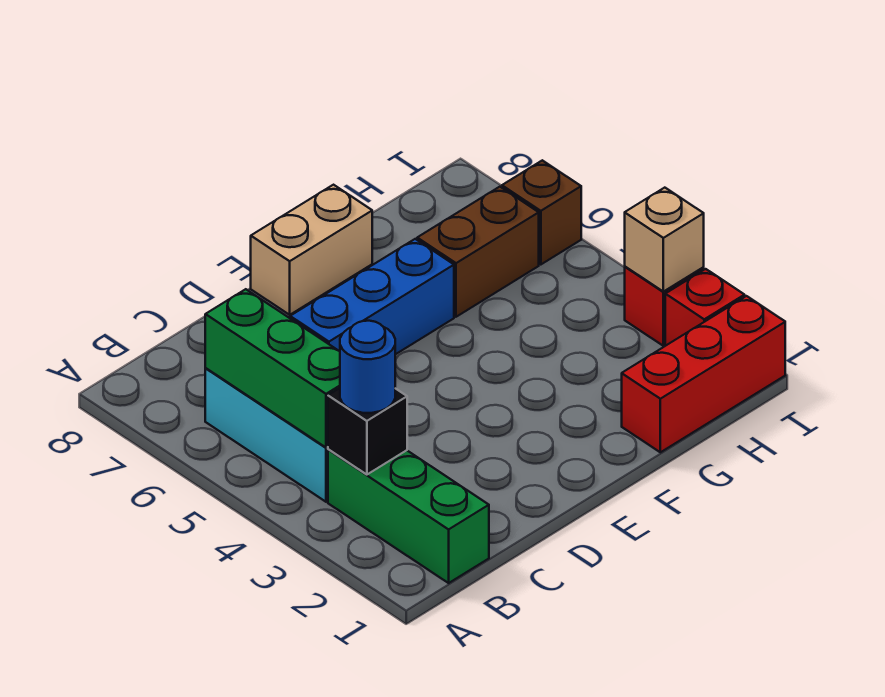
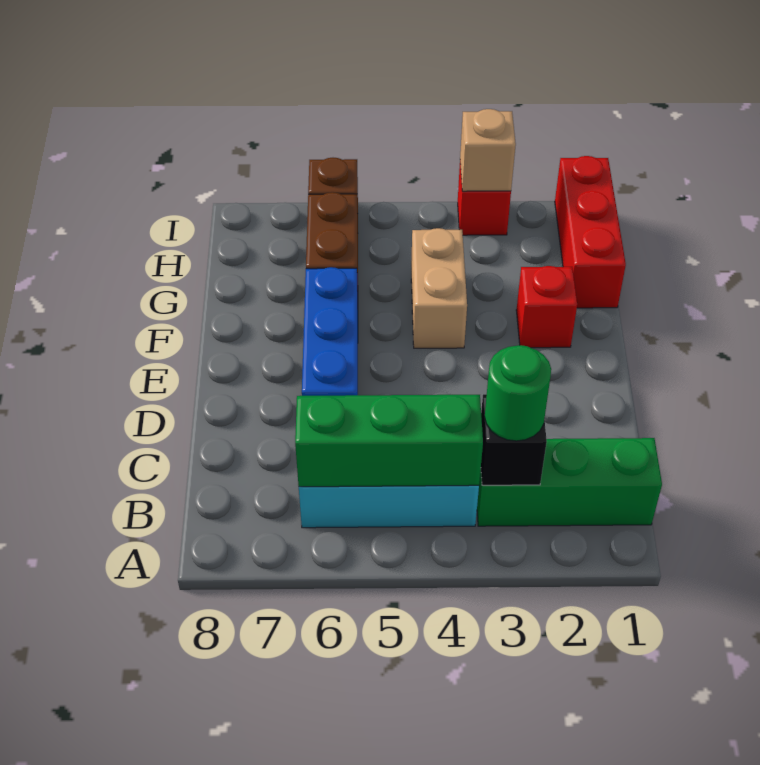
blue 1x1 round brick [340,321,395,413] -> green 1x1 round brick [485,345,551,441]
tan 1x2 brick [251,185,372,315] -> tan 1x2 brick moved to [411,228,467,348]
red 1x1 brick [665,269,745,346] -> red 1x1 brick moved to [516,266,577,348]

